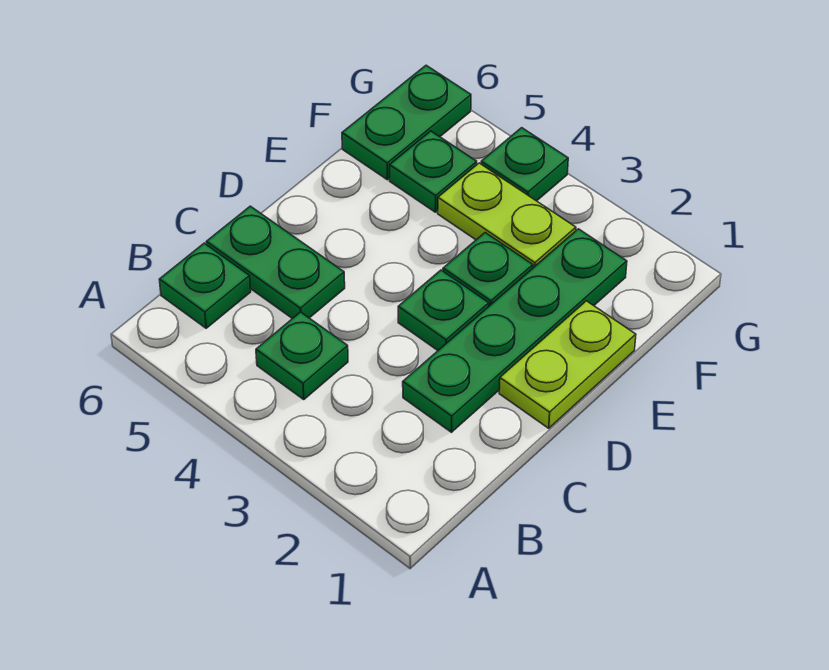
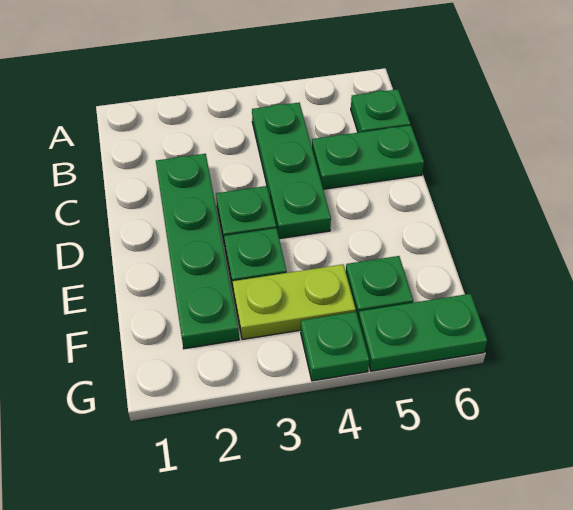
green 1x1 plate [256,312,348,400] -> green 1x3 plate [252,103,331,239]
lime 1x2 plate [499,301,636,428] -> none
green 1x2 plate [342,65,471,180] -> green 1x2 plate turned to [358,294,488,371]

